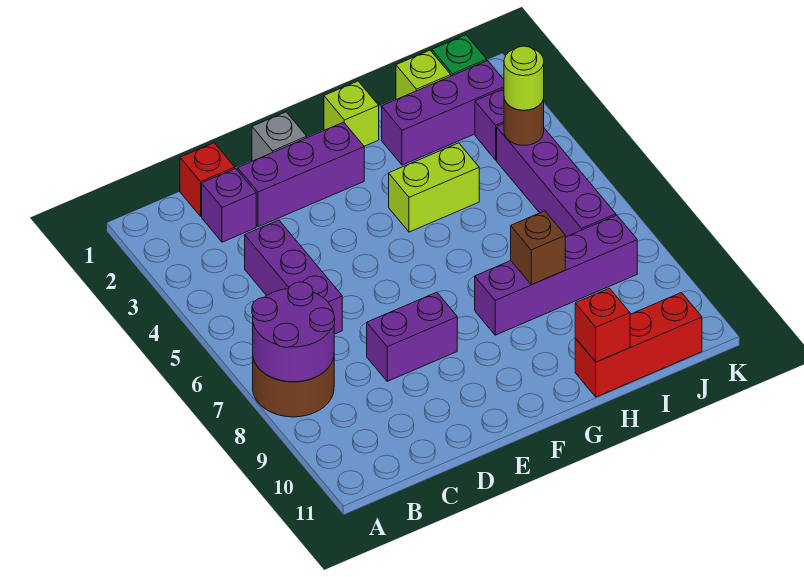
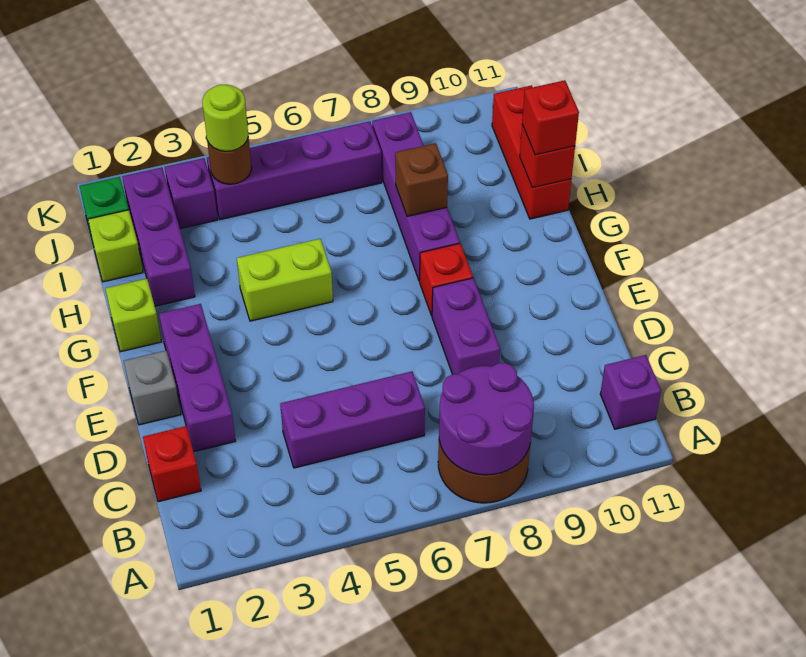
purple 1x1 brick [202,169,256,242] -> purple 1x1 brick moved to [600,355,661,429]
none -> red 1x1 brick [420,243,473,316]
lime 1x2 brick [389,143,479,232] -> lime 1x2 brick turned to [237,239,333,321]
none -> red 1x1 brick [522,80,579,155]

